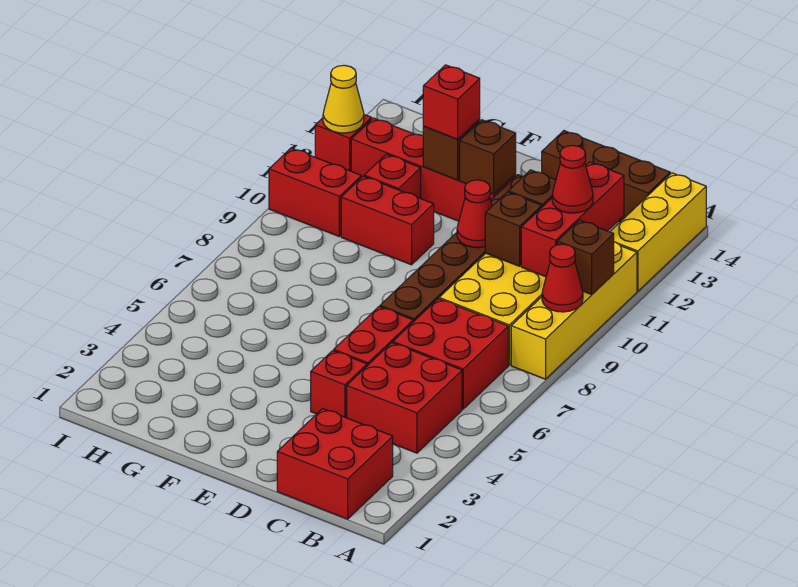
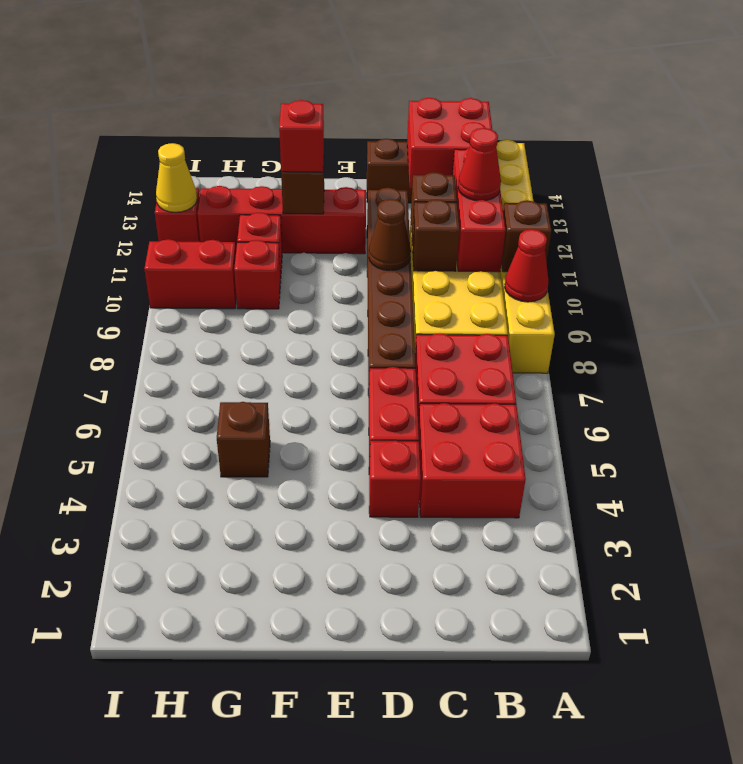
red 2x2 brick [277,409,393,519] -> red 2x2 brick moved to [407,98,492,189]
red 1x1 cone [457,180,492,248] -> brown 1x1 cone [369,199,411,271]
brown 1x1 brick [460,120,516,194] -> brown 1x1 brick moved to [217,402,270,477]
red 1x2 brick [341,176,434,265] -> red 1x1 brick [234,240,281,309]

